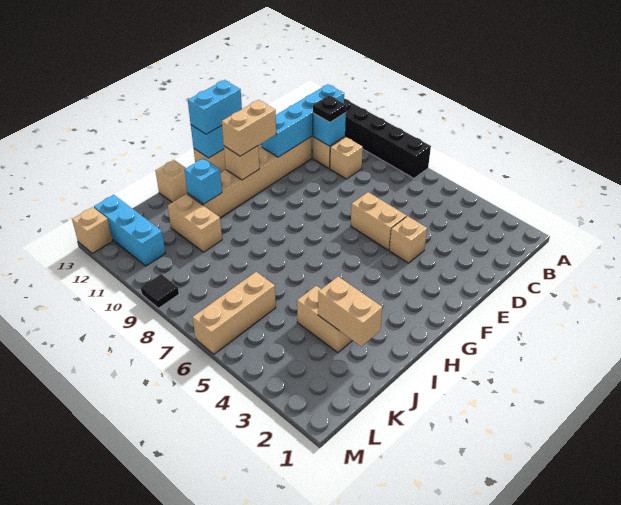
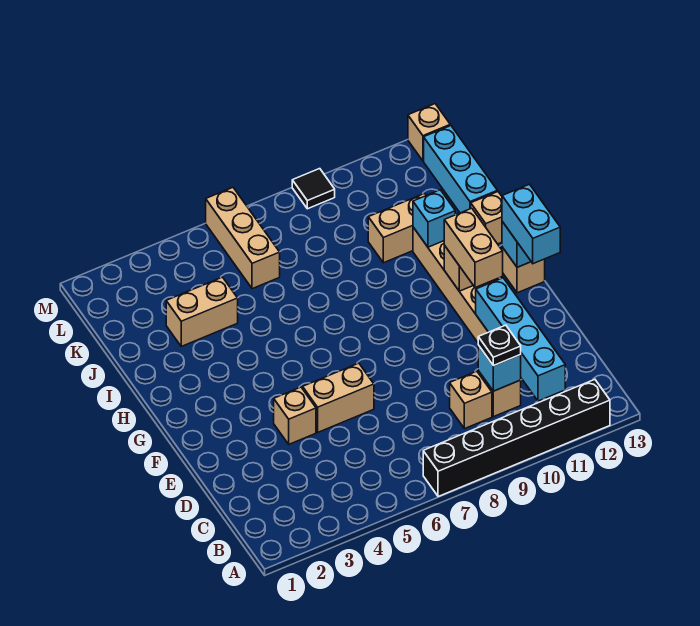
tan 1x2 brick [318,277,382,346] -> none
cyan 1x3 brick [94,195,166,266] -> cyan 1x3 brick turned to [424,126,497,213]

